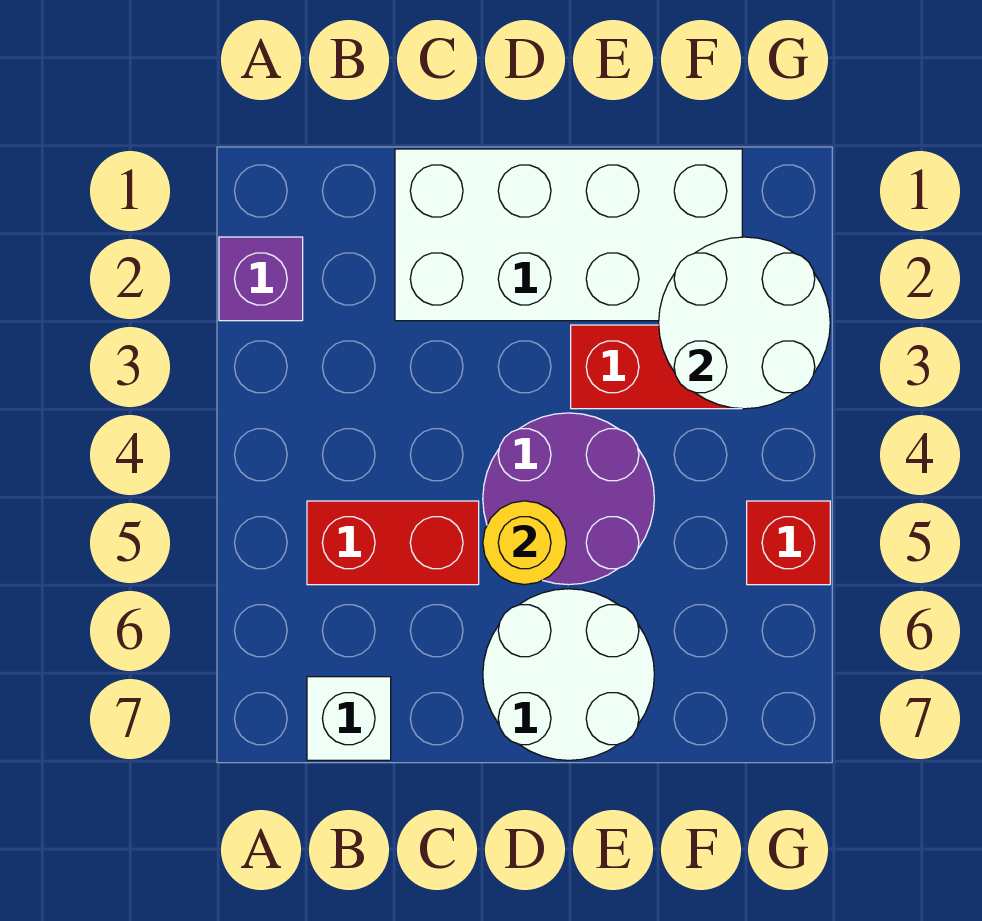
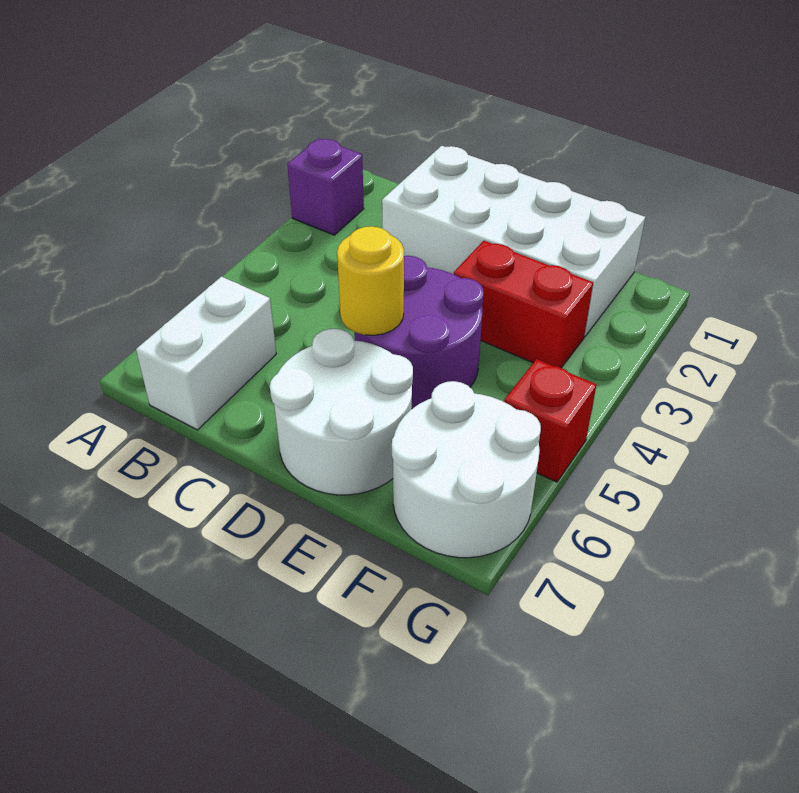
red 1x2 brick [307,501,479,585] -> none
white 1x1 brick [307,677,391,760] -> white 1x2 brick [136,277,276,430]
white 2x2 round brick [659,237,830,409] -> white 2x2 round brick moved to [392,381,541,558]

